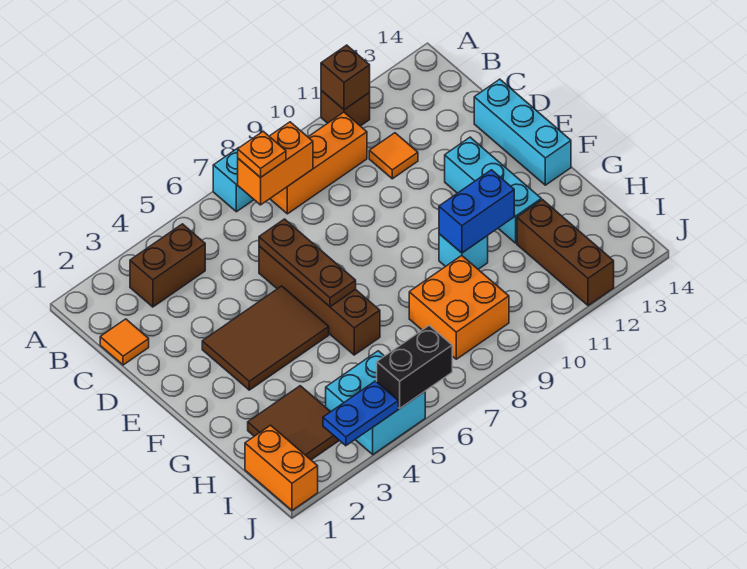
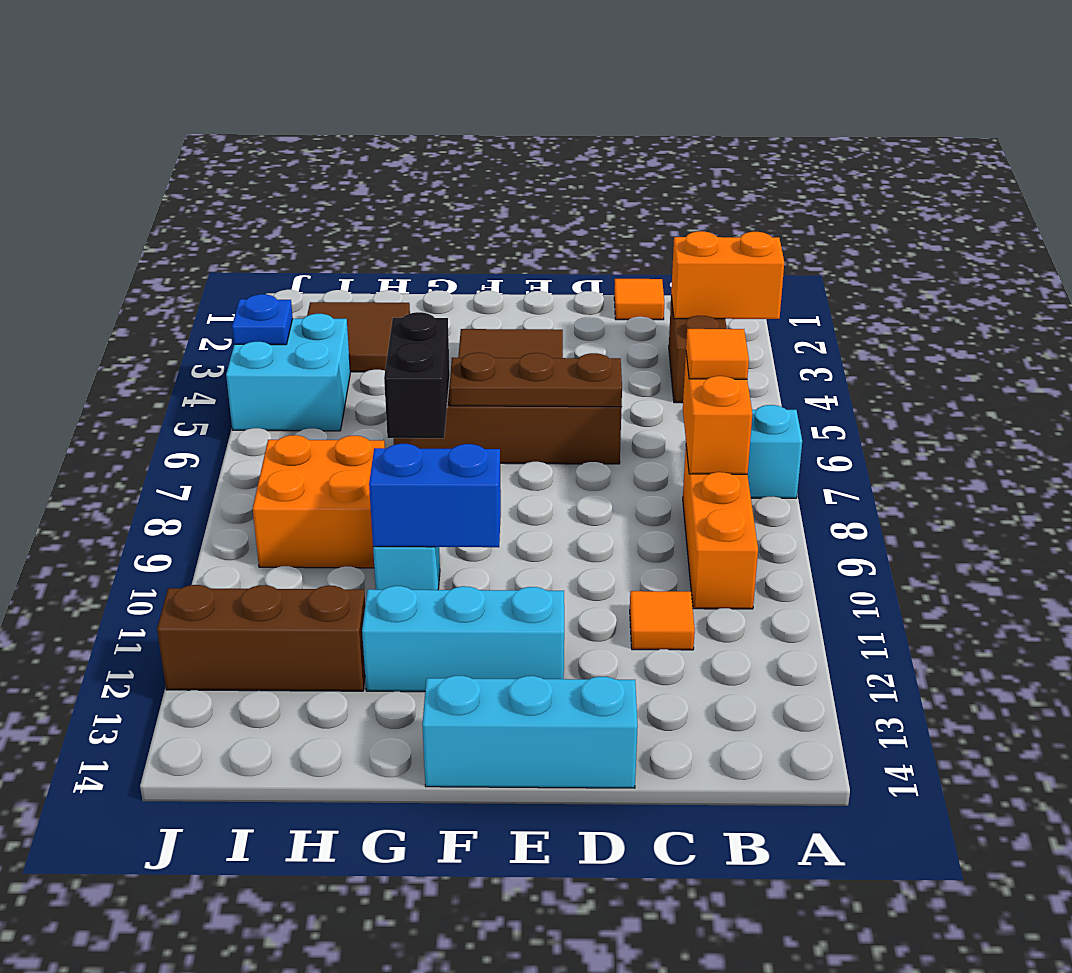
brown 1x1 brick [321,91,370,126] -> none
brown 1x1 brick [321,45,370,110] -> none
orange 1x1 plate [238,131,286,178] -> orange 1x1 tile [686,329,749,379]
blue 1x2 brick [439,170,514,253] -> blue 1x2 brick turned to [369,444,501,547]
orange 1x2 brick [245,425,318,510] -> orange 1x2 brick moved to [671,231,784,319]
blue 1x2 plate [323,381,398,446] -> blue 1x1 plate [232,294,293,345]
black 1x2 brick [377,325,452,408] -> black 1x2 brick moved to [384,312,450,438]

